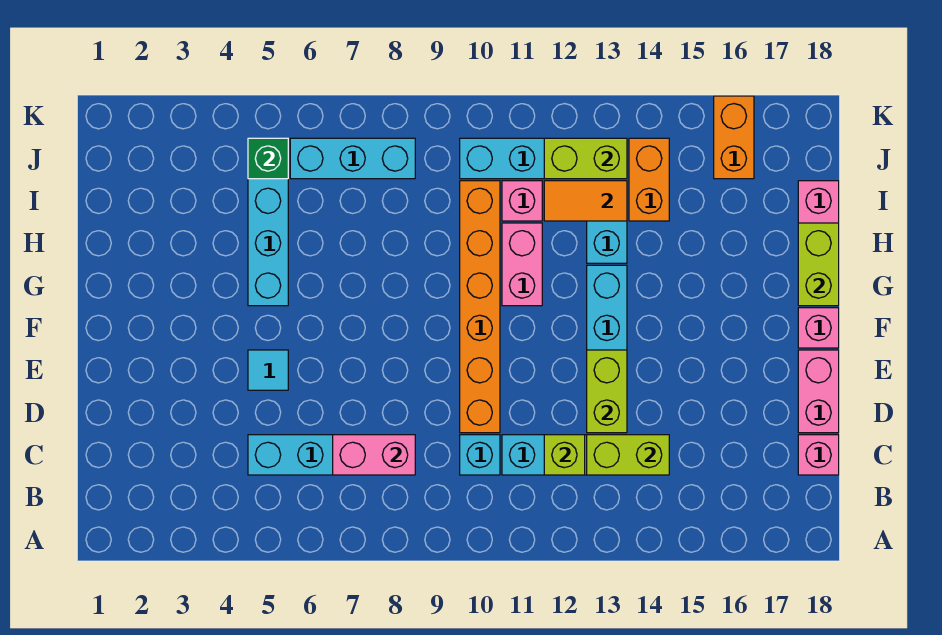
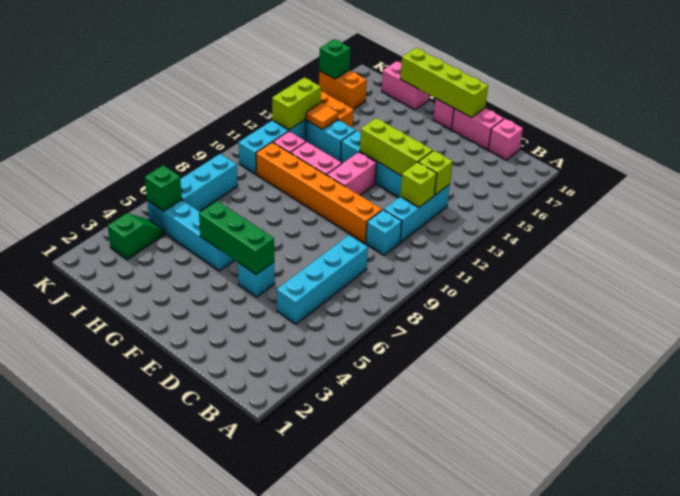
pink 1x2 brick [333,435,415,475] -> pink 1x2 brick moved to [327,152,376,195]
lime 1x2 brick [587,435,669,475] -> lime 1x1 brick [419,151,453,195]
lime 1x2 brick [587,350,627,433] -> lime 1x3 brick [360,118,433,176]
cyan 1x1 tile [248,350,288,390] -> cyan 1x1 brick [238,262,275,297]
none -> green 1x3 brick [199,201,274,274]
lime 1x2 brick [798,223,839,306] -> lime 1x4 brick [400,48,488,117]
orange 1x2 tile [544,181,627,221] -> orange 1x1 tile [306,103,338,129]
none -> green 1x2 slope [108,213,165,260]
none -> green 1x1 brick [319,39,351,79]

